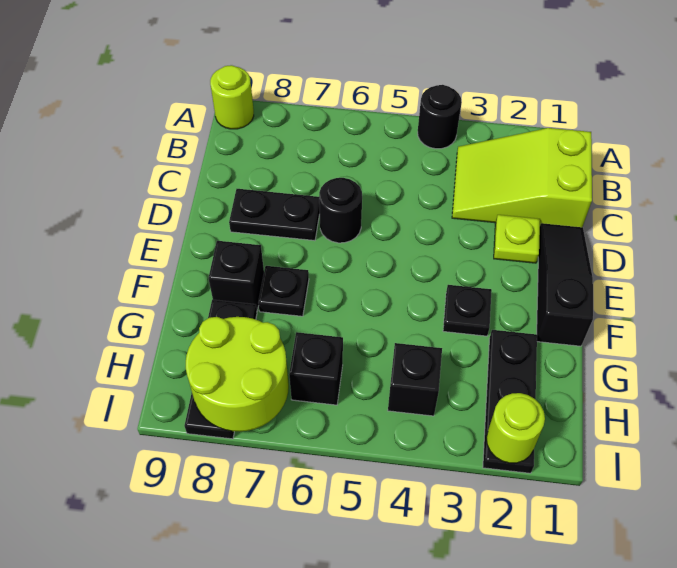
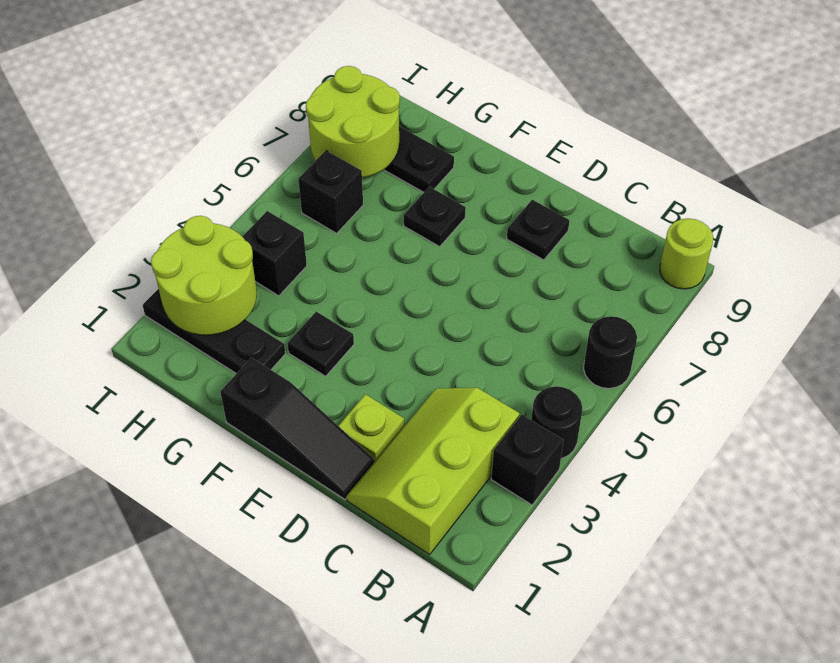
lime 2x3 slope [452,128,592,227] -> lime 2x3 slope turned to [347,388,520,555]
black 1x1 round brick [319,178,362,243] -> black 1x1 round brick moved to [584,316,637,388]
black 1x2 plate [229,189,320,241] -> black 1x1 plate [507,200,570,260]
black 1x1 brick [209,241,264,310] -> black 1x1 brick moved to [491,415,564,505]
lime 1x1 round brick [486,393,545,463] -> lime 2x2 round brick [151,216,257,335]

